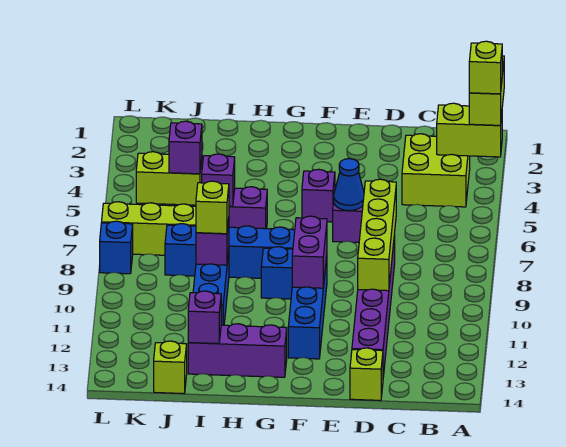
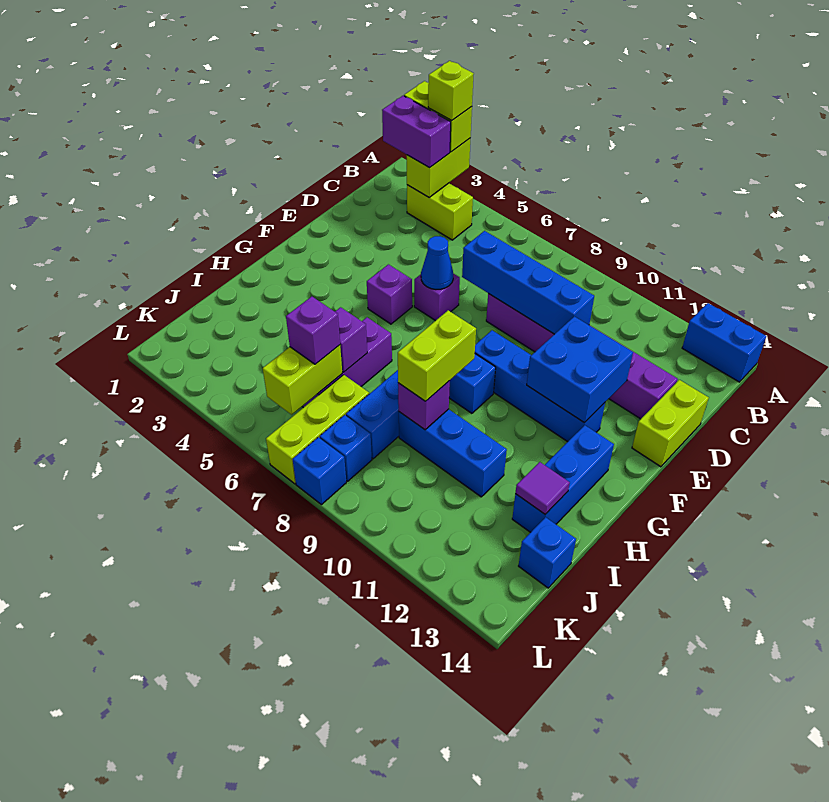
none -> blue 1x2 brick [682,303,766,382]
lime 2x2 brick [402,134,470,207] -> lime 1x2 brick [407,183,473,240]
lime 1x4 brick [358,179,396,291] -> blue 1x4 brick [462,231,594,334]
lime 1x1 brick [350,348,383,400] -> lime 1x2 brick [632,380,709,467]
none -> blue 2x2 brick [527,316,633,423]
purple 1x2 brick [292,216,327,288] -> purple 1x2 brick moved to [382,96,451,168]
purple 1x3 brick [188,324,287,377] -> blue 1x3 brick [512,425,614,532]
lime 1x1 brick [196,181,229,234] -> lime 1x2 brick [398,310,476,401]
purple 1x1 brick [188,291,221,344] -> purple 1x1 tile [515,462,570,514]
lime 1x1 brick [154,341,187,394] -> blue 1x1 brick [519,517,576,588]
none -> blue 1x1 brick [320,415,372,481]

